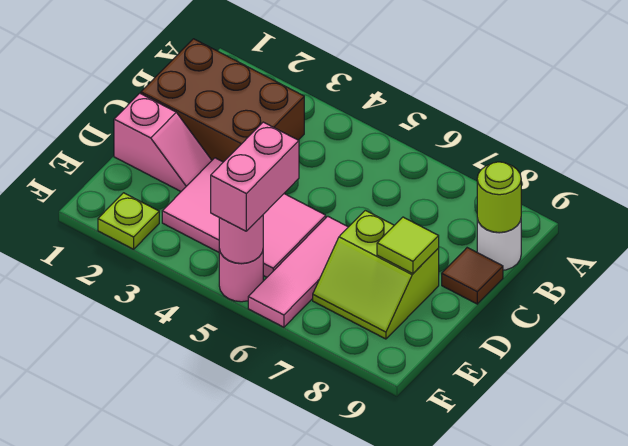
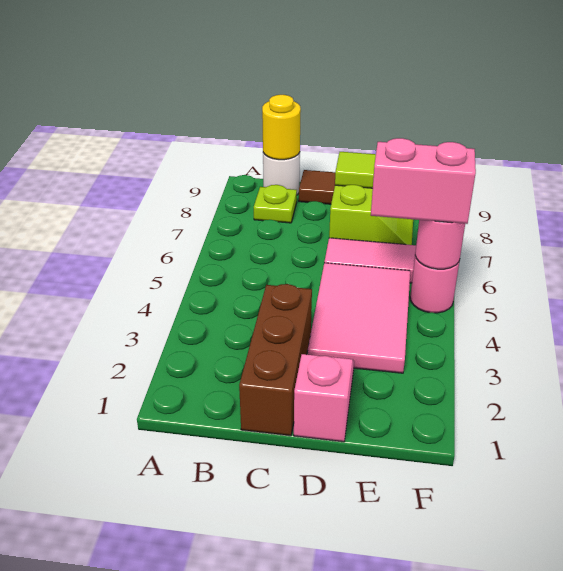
brown 2x3 brick [141,39,304,162] -> brown 1x3 brick [239,284,312,436]
lime 1x1 round brick [477,162,521,232] -> yellow 1x1 round brick [262,95,301,160]
lime 1x1 plate [98,193,159,249] -> lime 1x1 plate moved to [254,185,297,223]

